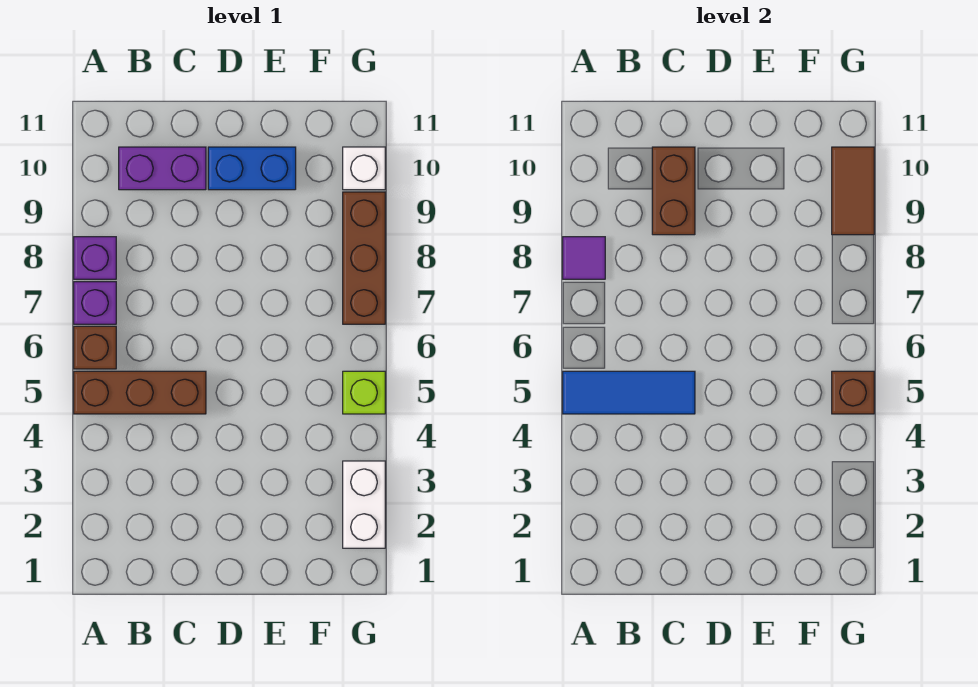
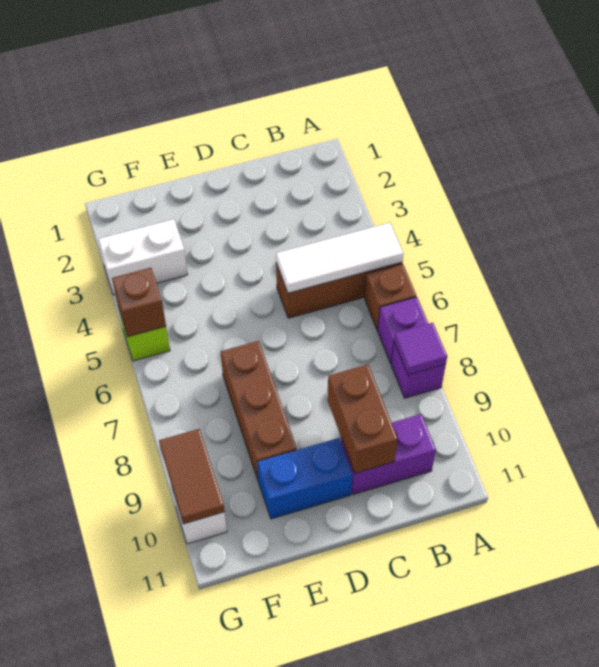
blue 1x3 tile [563,371,695,414] -> white 1x3 tile [276,223,403,293]
white 1x2 brick [343,461,385,548] -> white 1x2 brick turned to [98,219,188,295]
brown 1x3 brick [343,192,385,324] -> brown 1x3 brick moved to [221,341,297,481]

